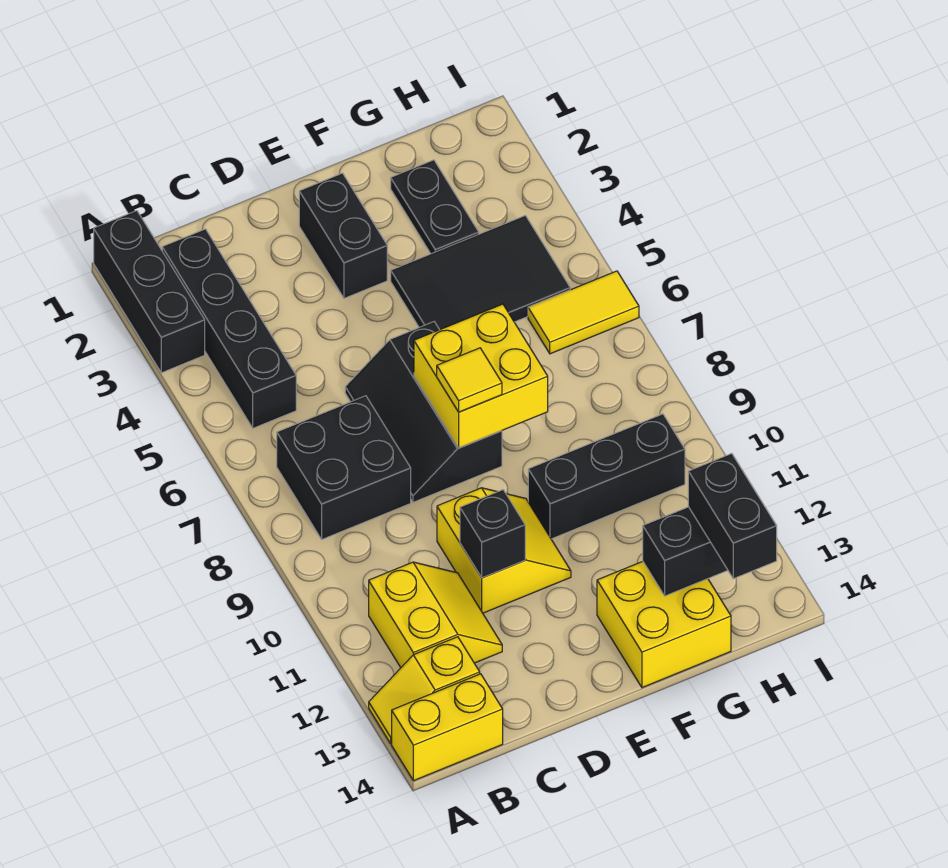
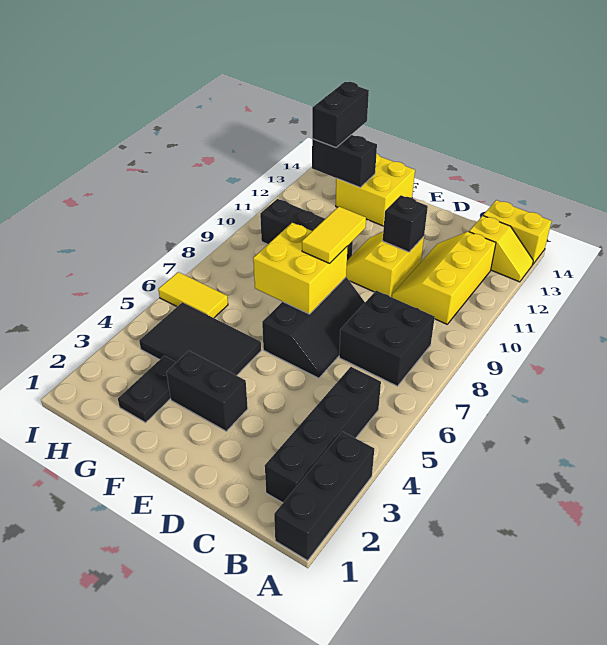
yellow 2x2 slope [369,562,502,667] -> yellow 2x3 slope [392,232,496,324]
black 1x2 brick [299,173,387,298] -> black 1x2 brick turned to [166,351,248,431]
yellow 1x1 tile [437,348,502,412] -> yellow 1x2 tile [302,207,366,263]

